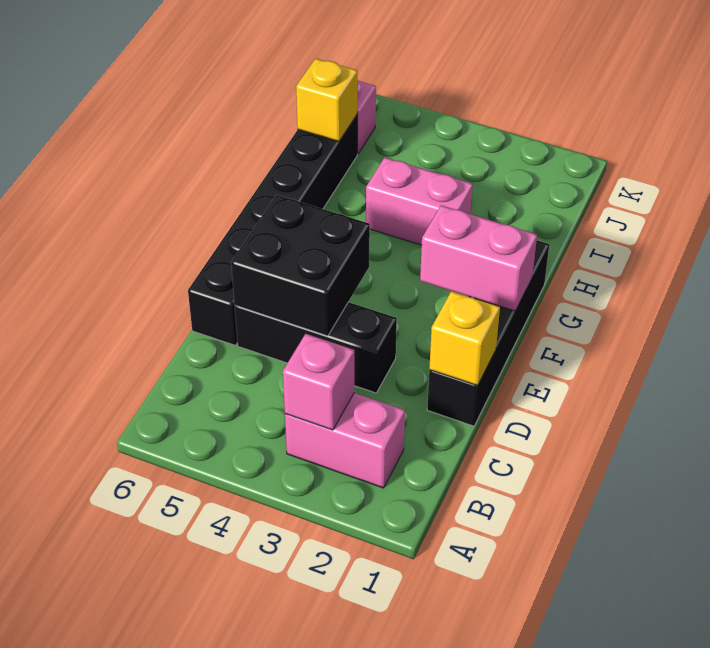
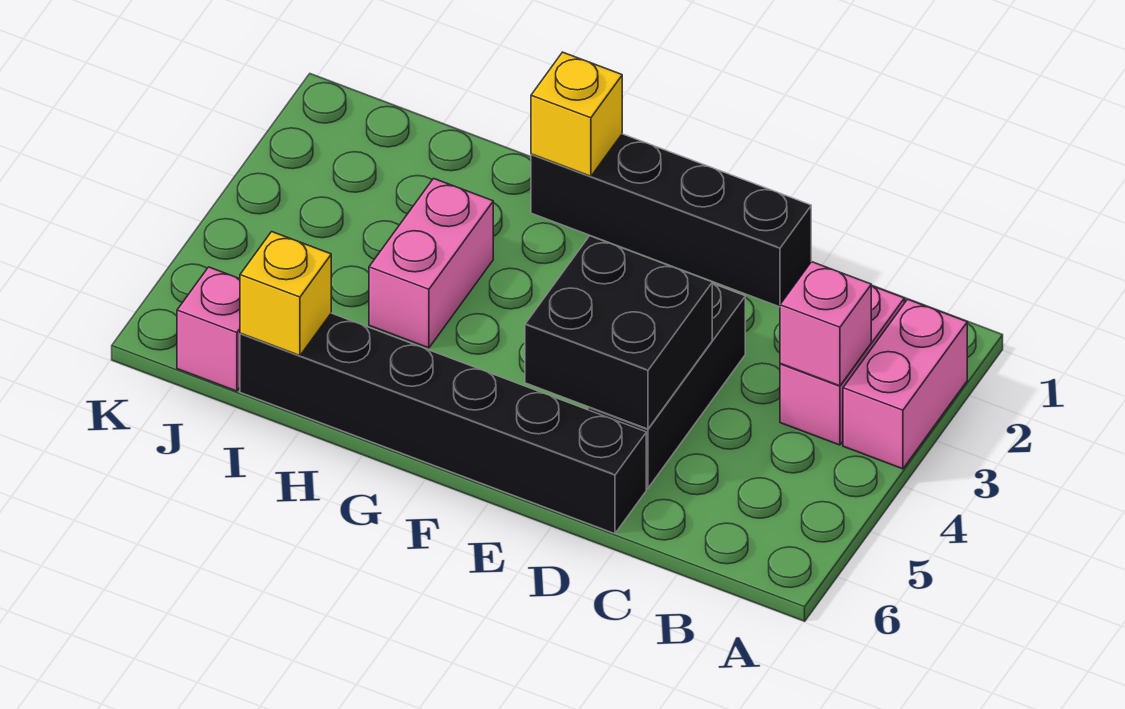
yellow 1x1 brick [429,291,500,386] -> yellow 1x1 brick moved to [531,52,622,176]
pink 1x2 brick [420,205,537,311] -> pink 1x2 brick moved to [843,299,967,469]

